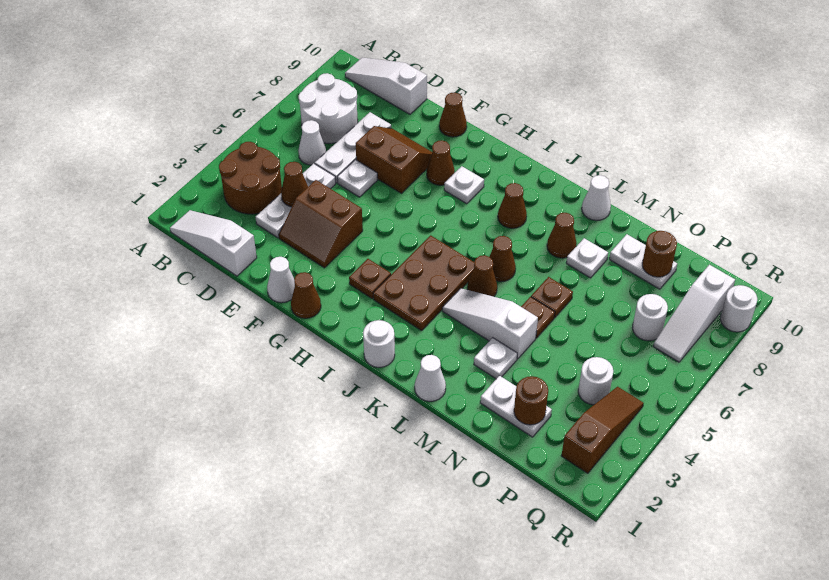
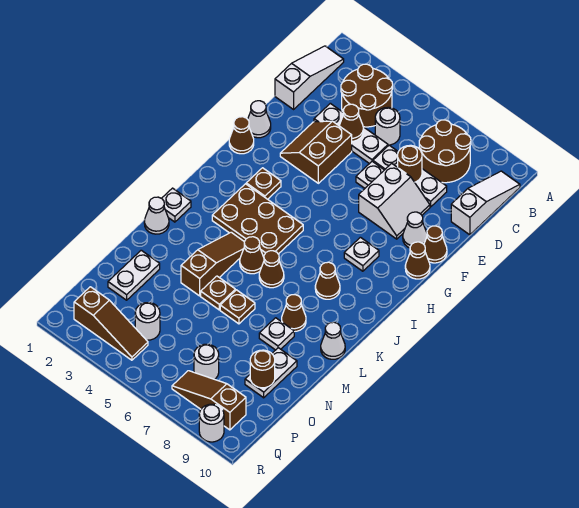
white 2x2 round brick [299,73,358,143] -> brown 2x2 round brick [419,120,471,183]
white 1x1 cone [298,120,326,165] -> white 1x1 cone moved to [403,212,427,248]
brown 2x2 slope [356,126,432,193] -> white 2x2 slope [359,163,430,239]
brown 1x1 cone [427,140,455,185] -> brown 1x1 cone moved to [405,242,430,279]
white 1x1 round brick [363,320,395,368] -> white 1x1 round brick moved to [375,107,400,145]
white 1x3 slope [442,288,538,359] -> brown 1x3 slope [181,232,245,296]
white 1x1 plate [474,338,517,379] -> white 1x1 plate moved to [162,188,191,222]
brown 1x1 round brick [514,376,548,425] -> brown 1x1 round brick moved to [398,145,422,182]
white 1x3 slope [653,265,735,362] -> brown 1x3 slope [172,371,246,430]

